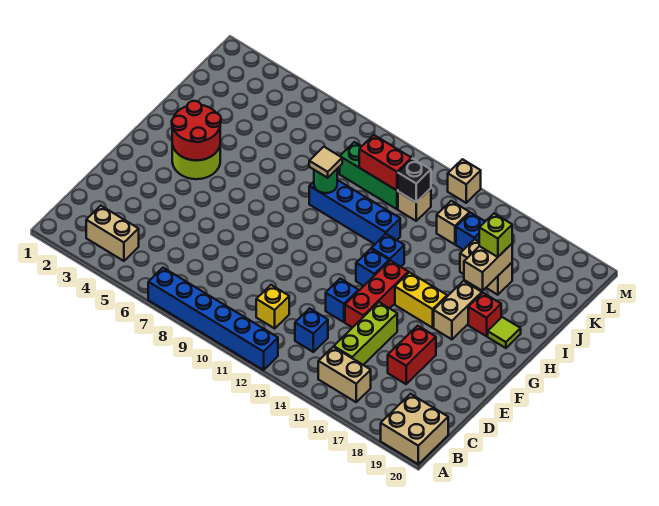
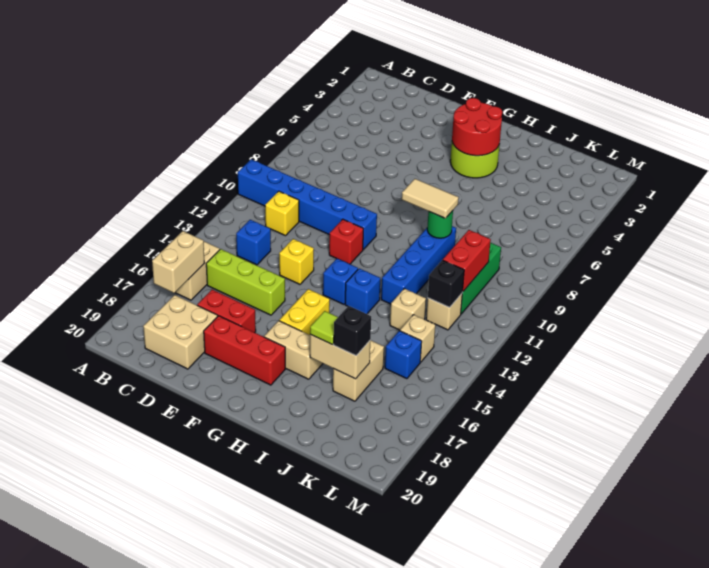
blue 1x6 brick [148,268,278,370] -> blue 1x6 brick turned to [238,159,377,250]
tan 2x2 brick [381,394,448,464] -> tan 2x2 brick moved to [143,295,218,369]
tan 1x2 brick [86,206,139,261] -> tan 1x2 brick moved to [152,231,204,293]
blue 1x1 brick [326,279,359,322] -> yellow 1x1 brick [279,239,314,284]
red 1x3 brick [345,261,408,328] -> red 1x3 brick moved to [204,316,285,385]
red 1x1 brick [468,293,501,336] -> red 1x1 brick moved to [329,219,363,264]
lime 1x1 tile [488,317,521,348] -> lime 1x1 tile moved to [310,311,338,344]
tan 1x1 tile [309,147,342,178] -> tan 1x2 tile [402,179,459,218]
lime 1x1 brick [479,214,512,257] -> black 1x1 brick [334,306,371,356]
tan 1x1 brick [448,159,481,203] -> tan 1x1 brick moved to [390,289,426,330]

